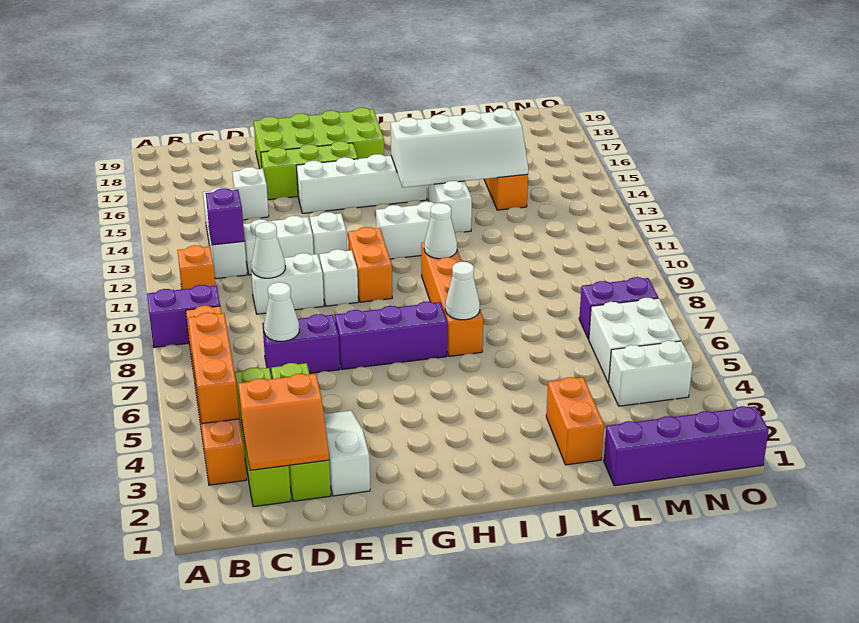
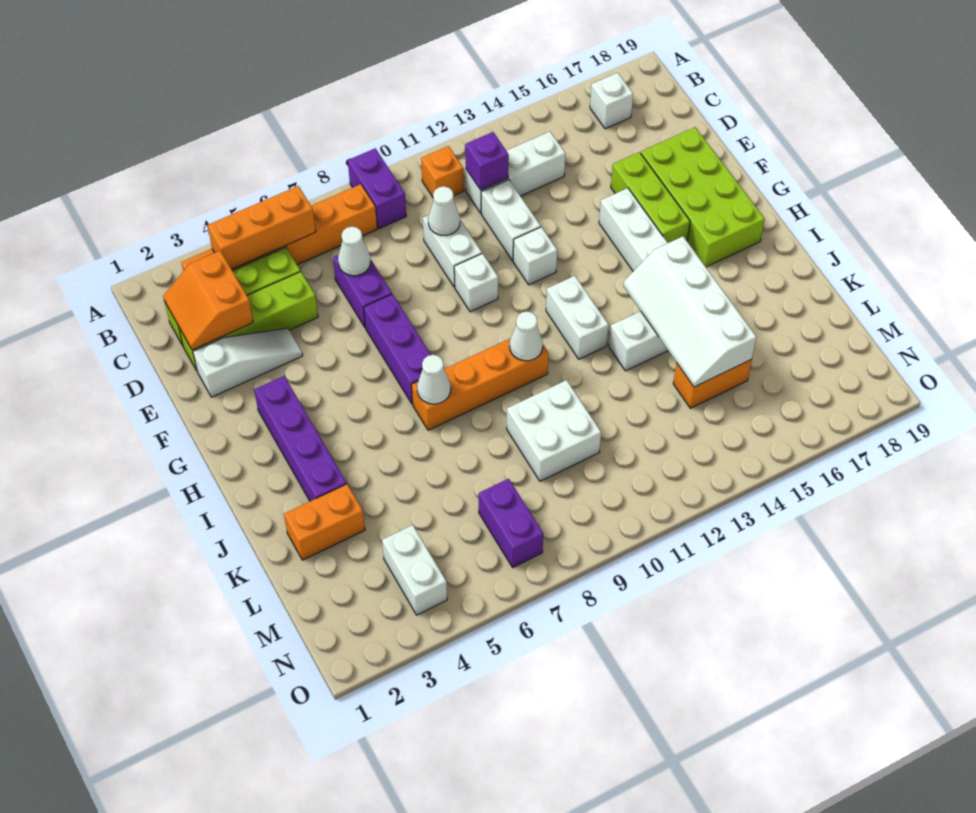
white 1x1 brick [232,167,269,220] -> white 1x1 brick moved to [590,73,633,129]
orange 1x2 brick [348,227,392,302] -> none
purple 1x4 brick [604,406,769,486] -> purple 1x4 brick moved to [254,376,347,501]
white 2x2 brick [589,298,681,383] -> white 2x2 brick moved to [507,380,601,481]

